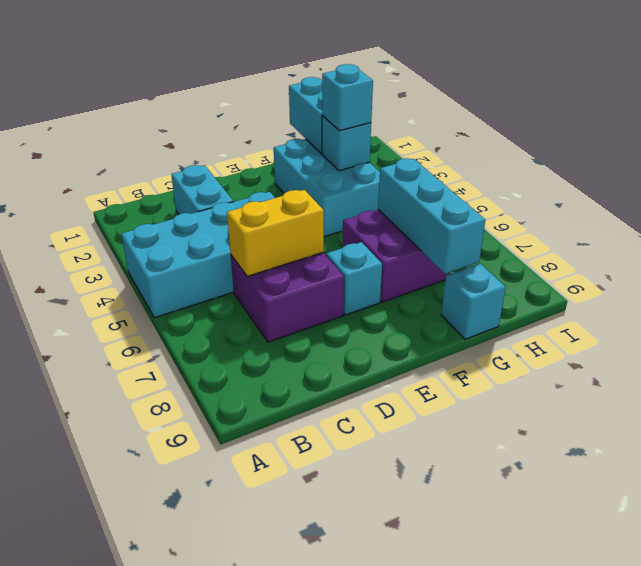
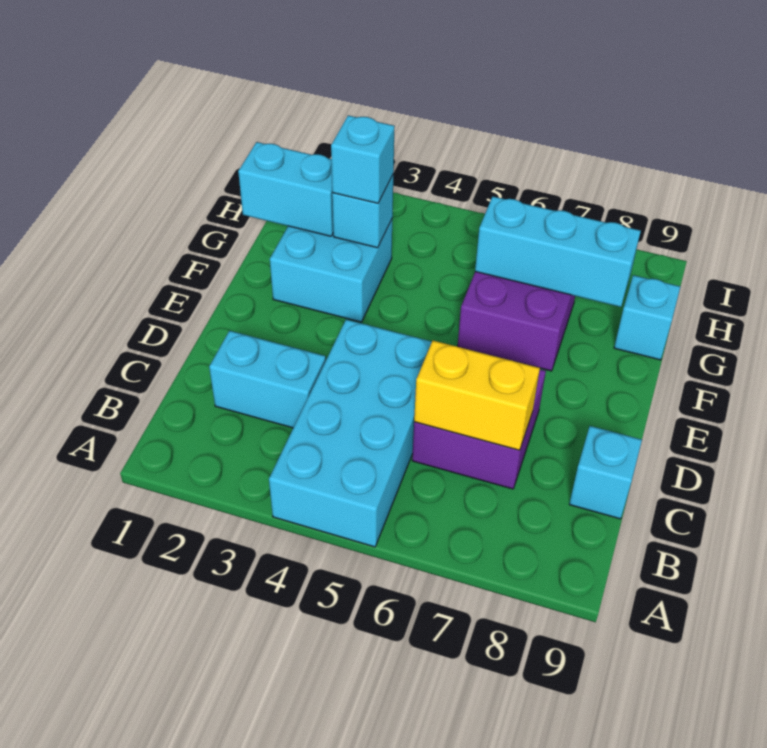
yellow 1x2 brick [227,190,324,276] -> yellow 1x2 brick turned to [414,341,540,450]
cyan 1x1 brick [326,242,382,315] -> cyan 1x1 brick moved to [569,426,642,519]
cyan 2x3 brick [274,139,380,237] -> cyan 2x2 brick [270,220,392,322]

